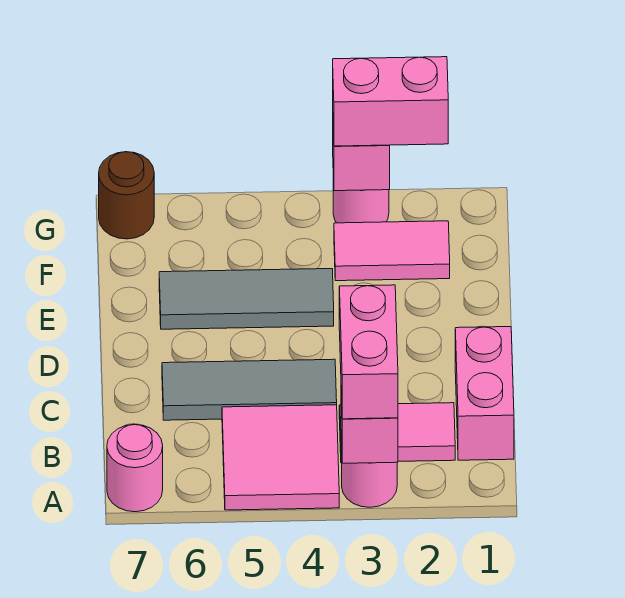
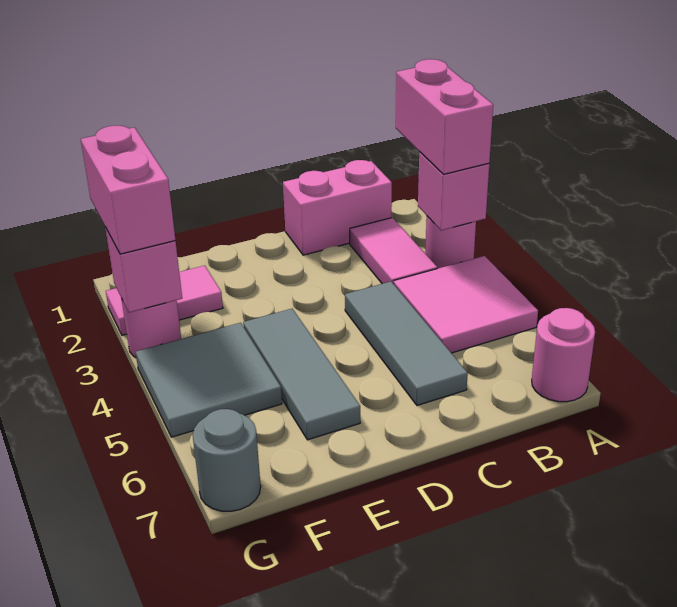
pink 1x2 brick [339,285,398,419] -> pink 1x2 brick turned to [396,59,493,174]
pink 1x2 tile [334,221,450,281] -> pink 1x2 tile turned to [106,266,223,335]
none -> grey 2x2 tile [136,323,282,437]
brown 1x1 round brick [99,152,154,239] -> grey 1x1 round brick [193,409,261,511]

